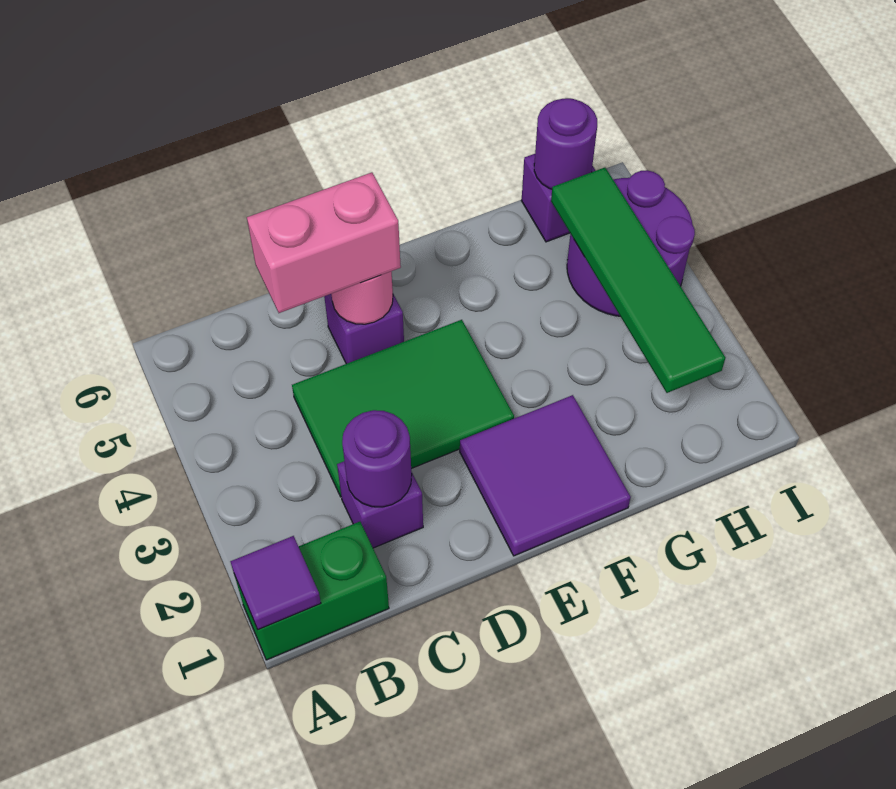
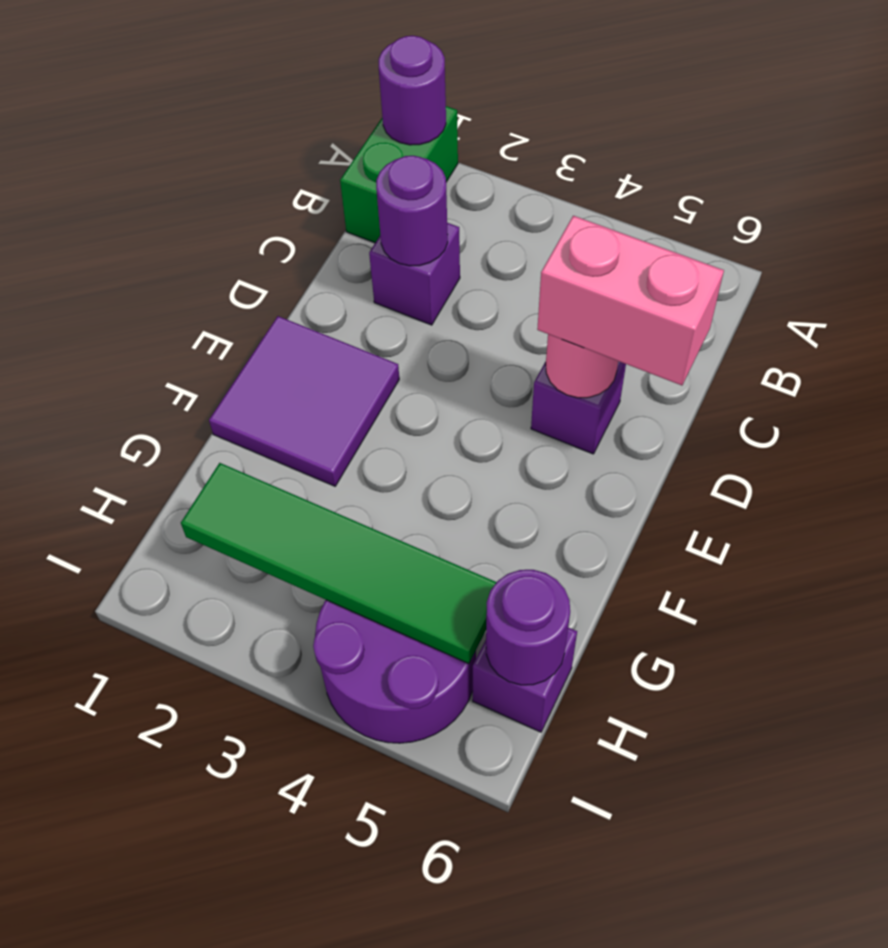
purple 1x1 tile [230,536,321,629] -> purple 1x1 round brick [379,36,446,145]
green 2x3 tile [292,320,514,497] -> none
pink 1x2 brick [247,173,401,313] -> pink 1x2 brick turned to [537,216,724,385]

